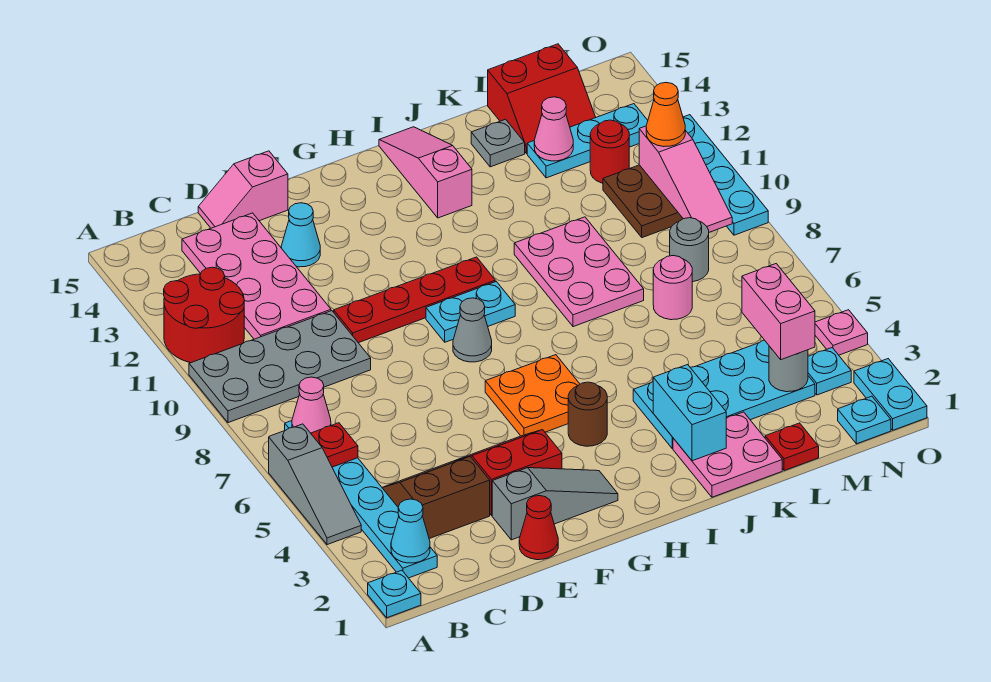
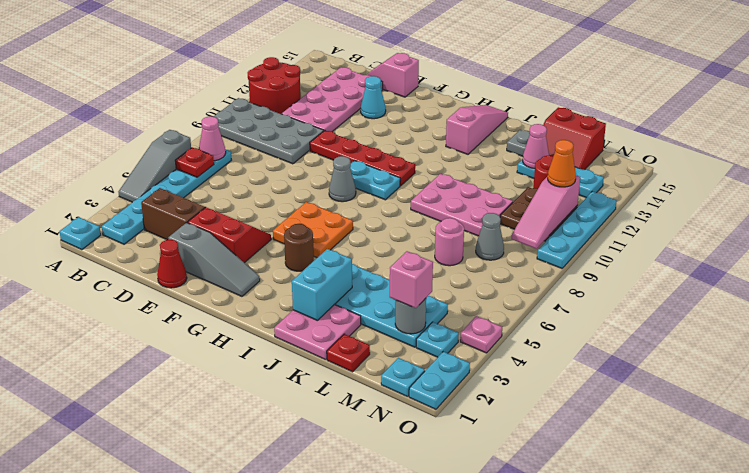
cyan 1x1 cone [391,499,430,563] -> none
pink 2x3 plate [514,217,644,327] -> pink 2x3 plate turned to [411,174,513,236]
pink 1x2 brick [742,264,815,360] -> pink 1x1 brick [390,251,433,308]
grey 1x1 round brick [670,218,709,282] -> grey 1x1 cone [476,213,504,260]

